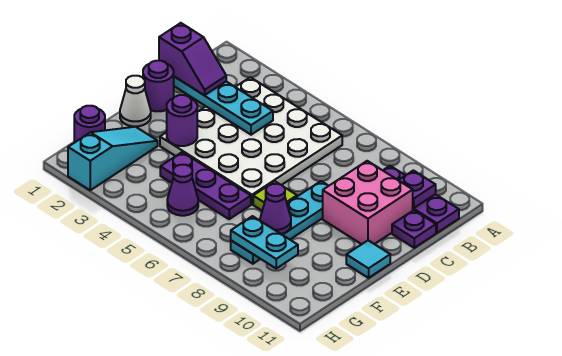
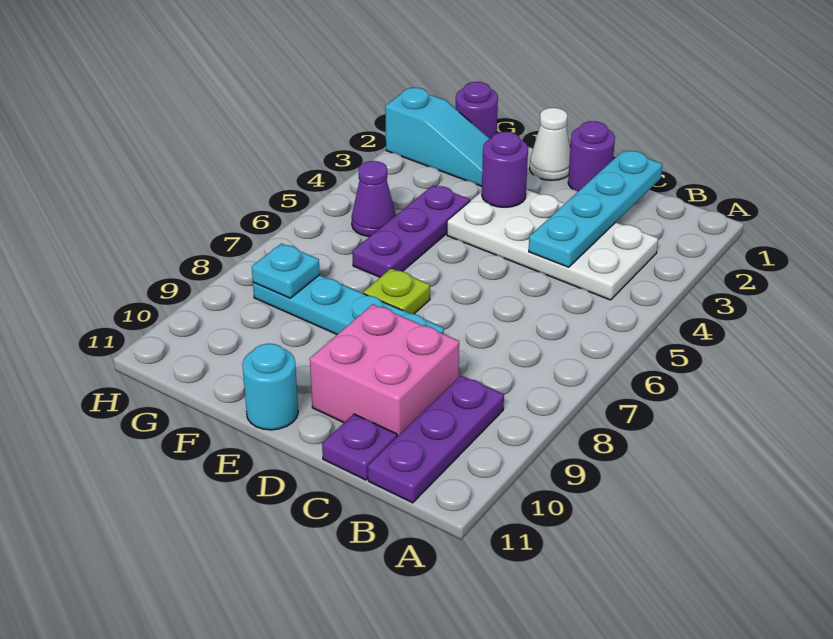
white 4x4 plate [160,77,342,204] -> white 2x4 plate [447,189,658,300]
purple 1x1 plate [398,170,436,208] -> none
purple 1x2 slope [159,23,226,95] -> none
cyan 1x1 tile [346,240,390,278] -> cyan 1x1 round brick [242,344,298,430]
purple 1x1 cone [260,184,291,234] -> none
cyan 1x2 plate [231,216,298,268] -> cyan 1x1 plate [252,243,320,298]

